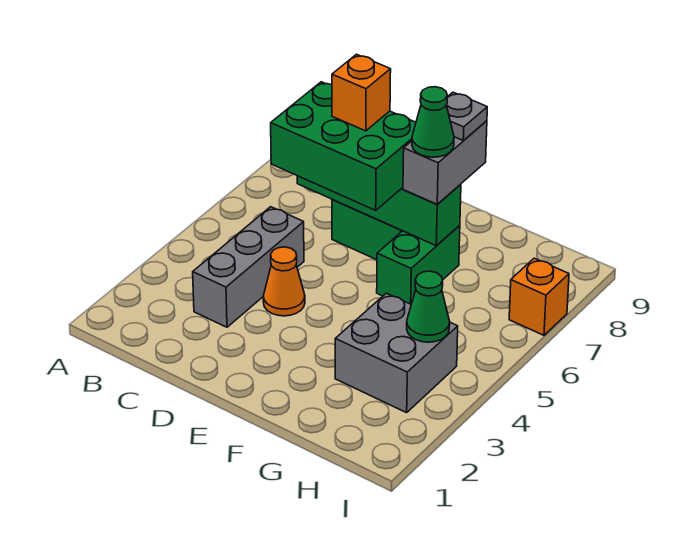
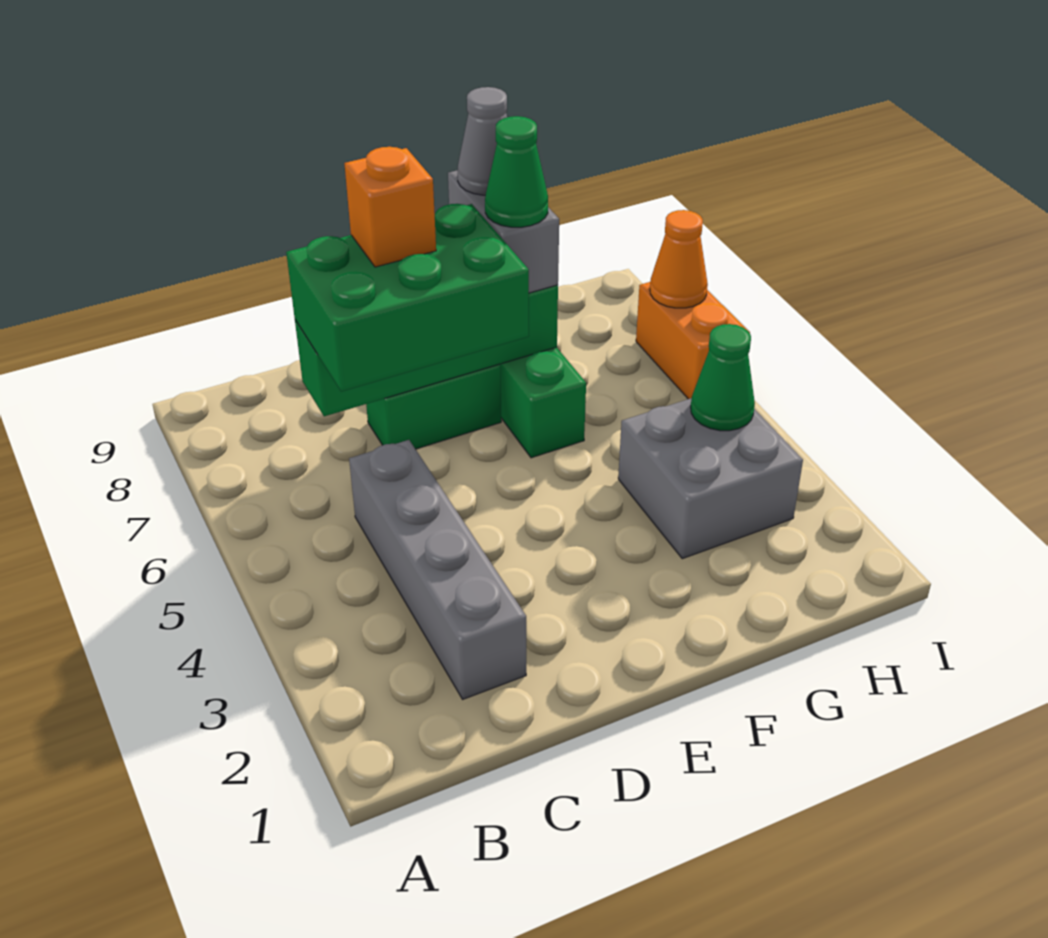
grey 1x3 brick [193,207,304,327] -> grey 1x4 brick [349,440,526,699]
orange 1x1 cone [263,247,305,316] -> orange 1x1 cone moved to [650,210,708,308]
grey 1x1 plate [446,92,487,141] -> grey 1x1 cone [457,87,507,195]
orange 1x1 brick [509,258,569,335] -> orange 1x2 brick [636,282,750,399]

